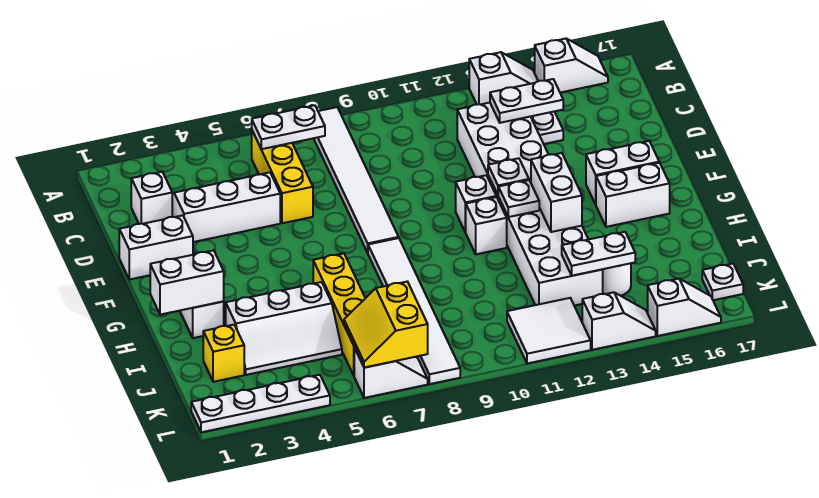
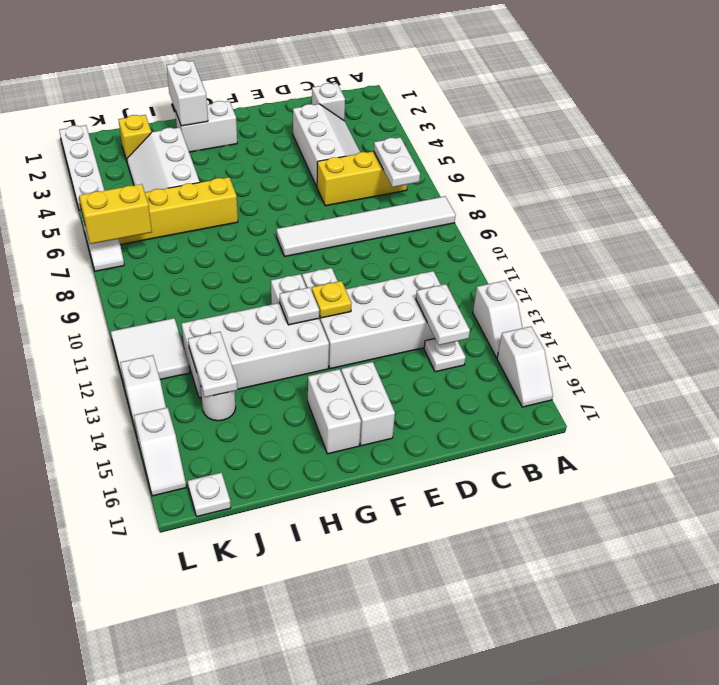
white 1x2 brick [119,215,193,280] -> none
white 1x1 plate [488,158,529,195] -> yellow 1x1 plate [312,281,352,318]
white 1x6 tile [368,238,460,384] -> none
white 1x2 brick [531,153,582,232] -> none

